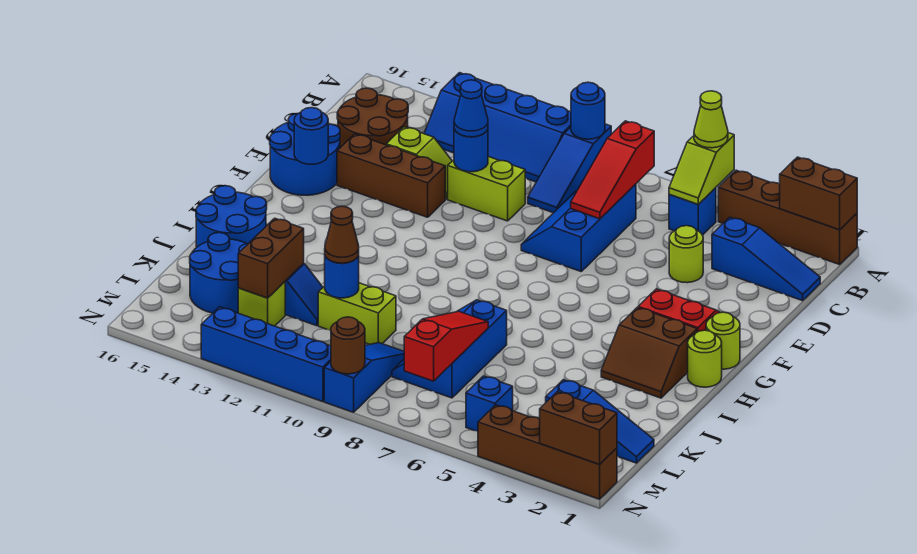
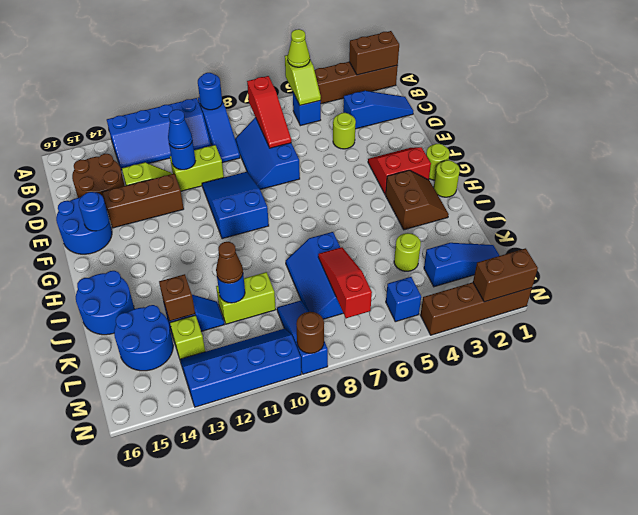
none -> blue 2x3 slope [202,172,269,239]
brown 2x2 slope [601,307,697,398] -> brown 2x2 slope turned to [385,170,449,230]
none -> lime 1x1 round brick [394,233,421,271]
brown 1x2 brick [238,218,304,298] -> brown 1x1 brick [159,274,195,321]

